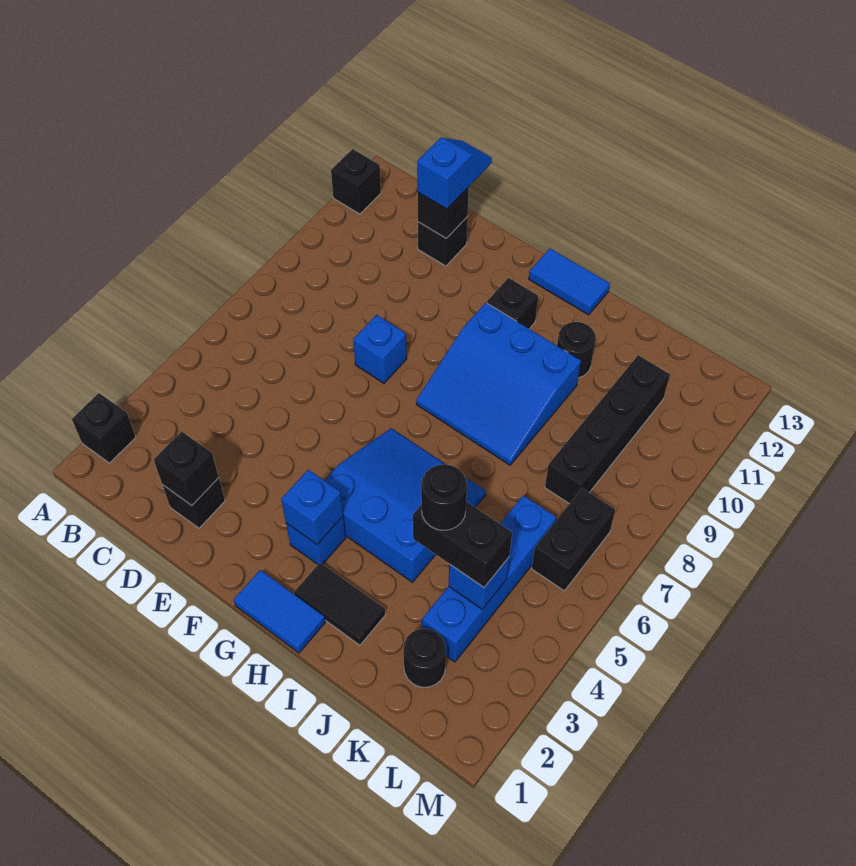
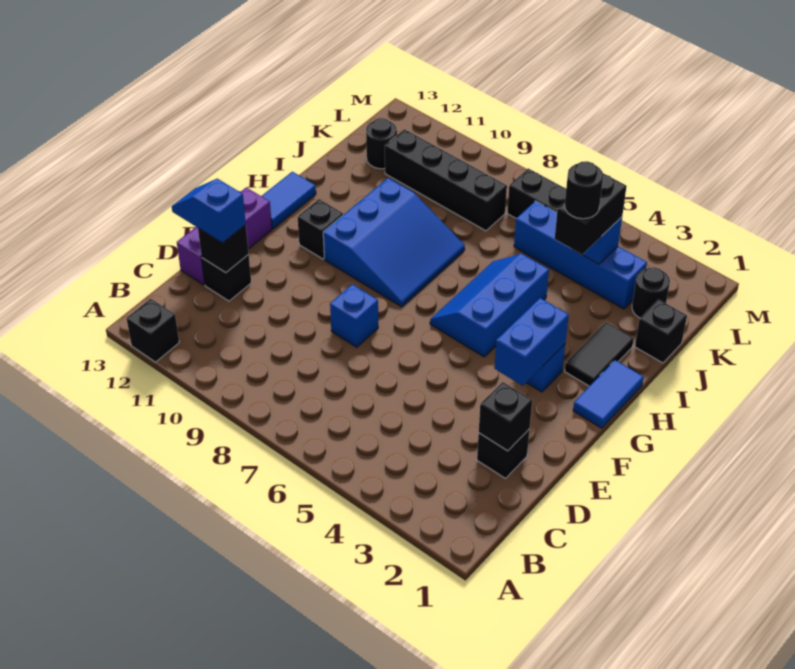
black 1x1 brick [72,393,136,463] -> black 1x1 brick moved to [635,300,687,363]
none -> purple 1x3 brick [177,187,272,285]
blue 1x1 brick [281,470,343,544] -> blue 1x2 brick [494,298,569,386]
blue 3x3 slope [324,428,486,582] -> blue 2x3 slope [430,254,549,357]
black 1x1 round brick [557,322,596,378] -> black 1x1 round brick moved to [366,118,397,169]

